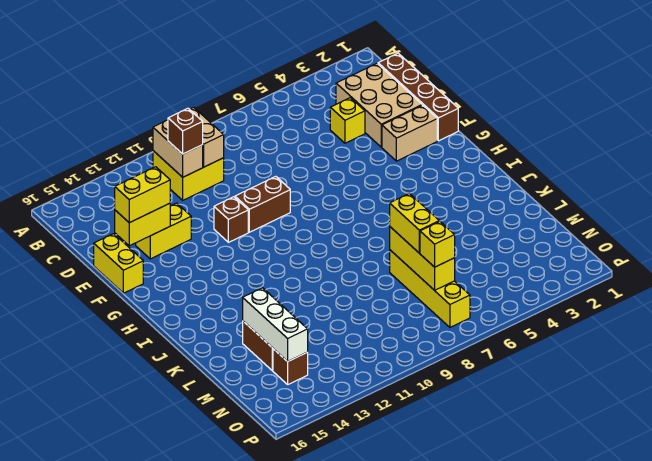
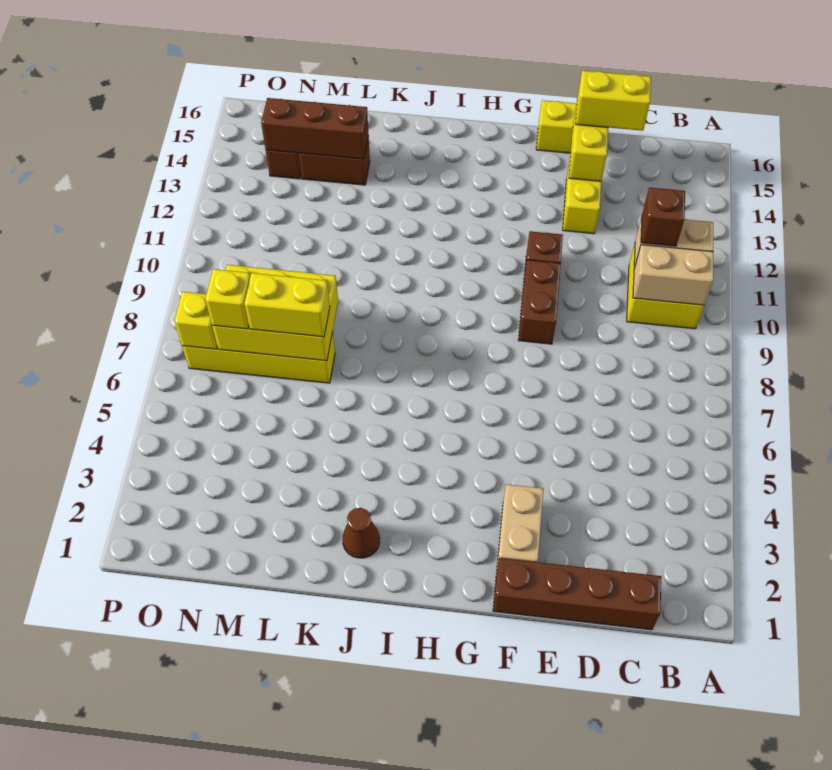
tan 2x3 brick [336,64,422,147] -> none
yellow 1x1 brick [330,98,365,143] -> yellow 1x1 brick moved to [175,292,217,349]
yellow 1x2 brick [115,167,170,223] -> yellow 1x2 brick turned to [575,71,651,131]
none -> brown 1x1 cone [343,508,380,558]
yellow 1x3 brick [390,227,455,290] -> yellow 2x3 brick [212,265,338,361]
white 1x3 brick [243,288,308,362] -> brown 1x3 brick [261,98,368,159]

